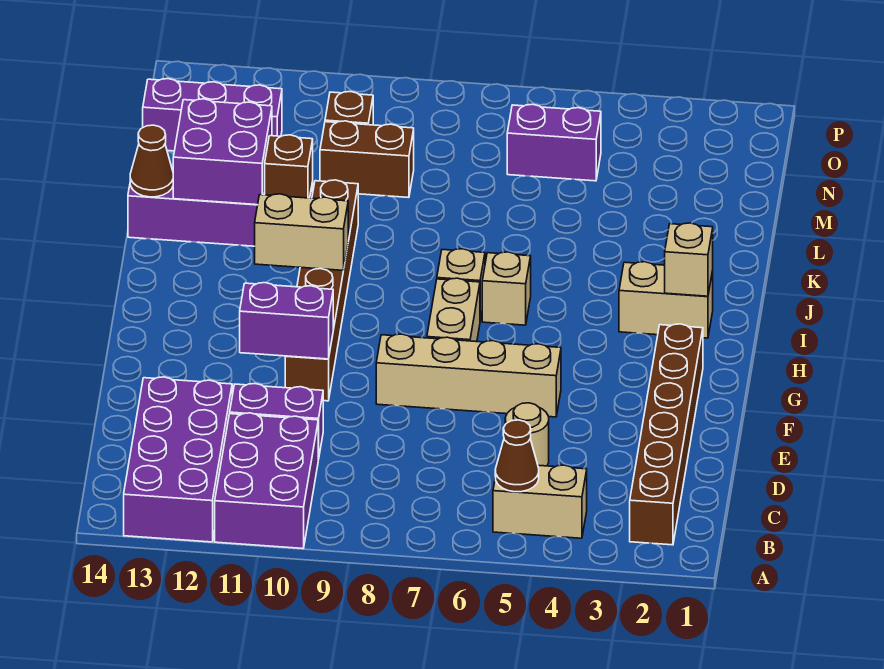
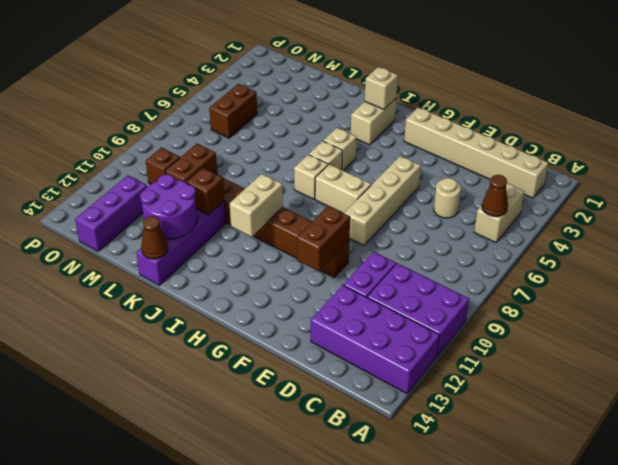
brown 1x6 brick [630,324,703,545] -> tan 1x6 brick [404,107,548,198]
purple 1x2 brick [240,283,333,359] -> brown 1x2 brick [297,206,350,271]
none -> tan 1x1 brick [323,128,356,171]
purple 2x2 brick [173,99,272,205] -> purple 2x2 round brick [140,174,197,239]
purple 1x2 brick [507,104,601,181] -> brown 1x2 brick [209,84,257,138]

